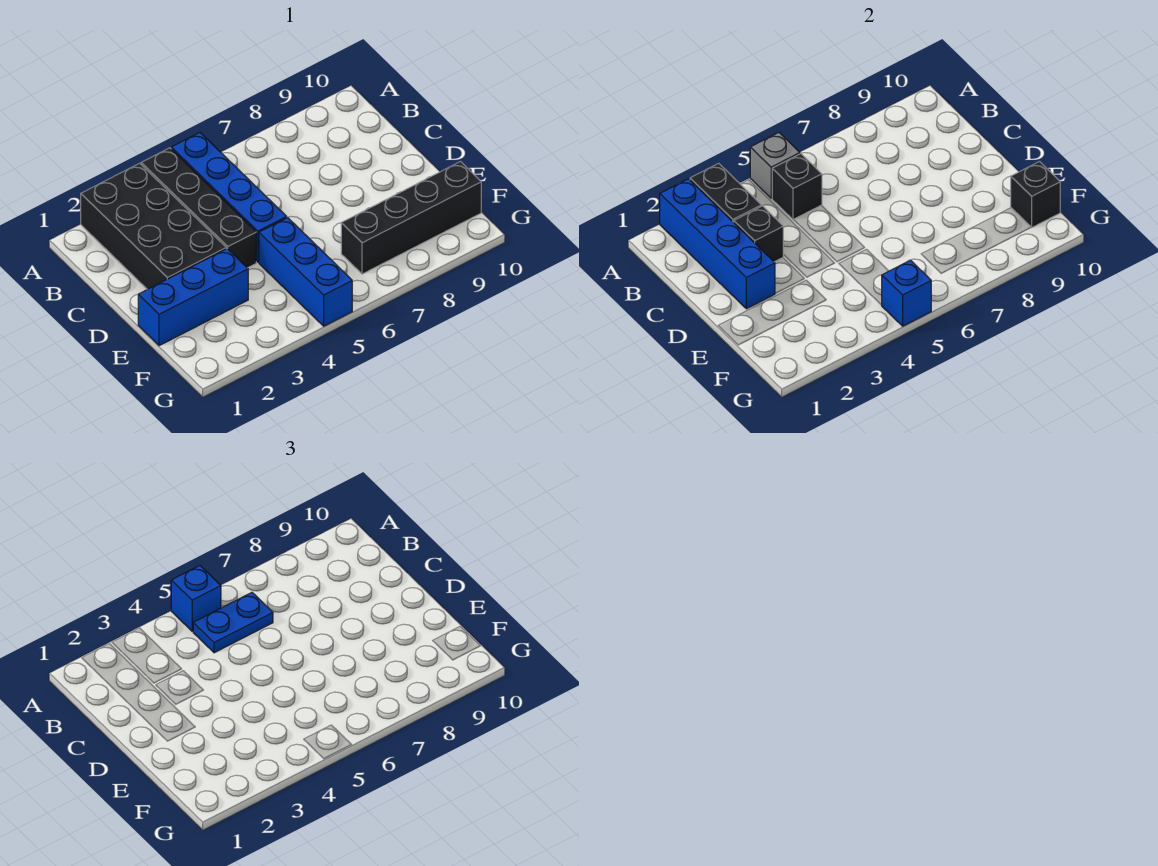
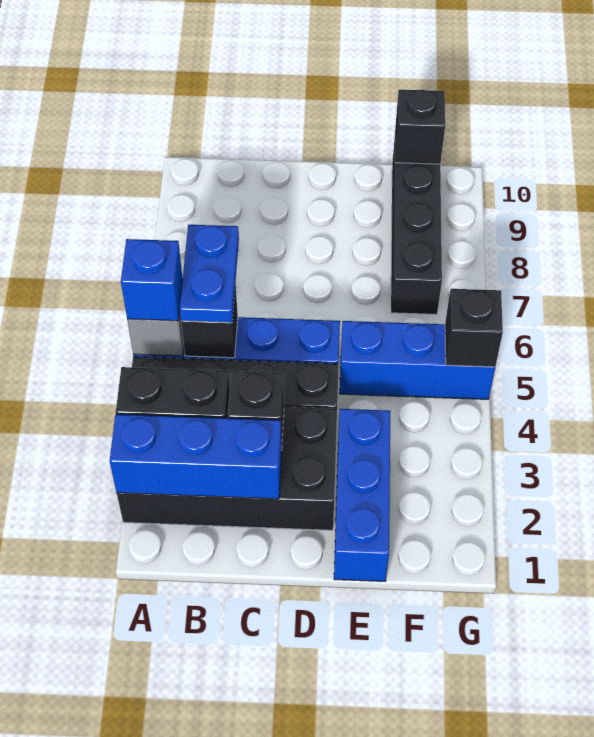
blue 1x4 brick [660,179,775,309] -> blue 1x3 brick [110,414,282,499]
blue 1x1 brick [882,260,931,326] -> black 1x1 brick [445,289,503,367]

